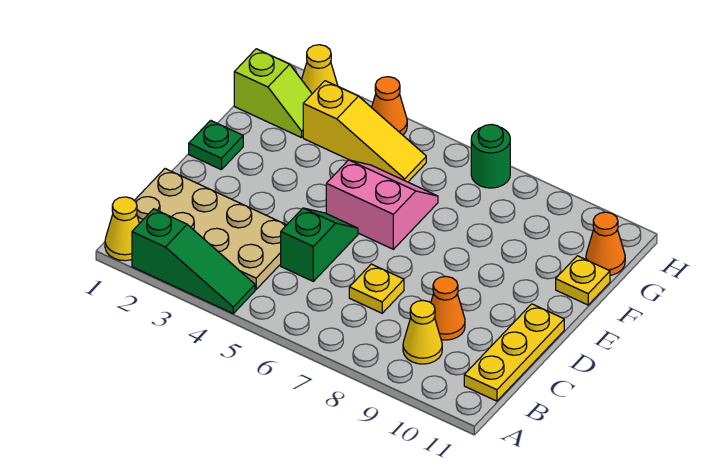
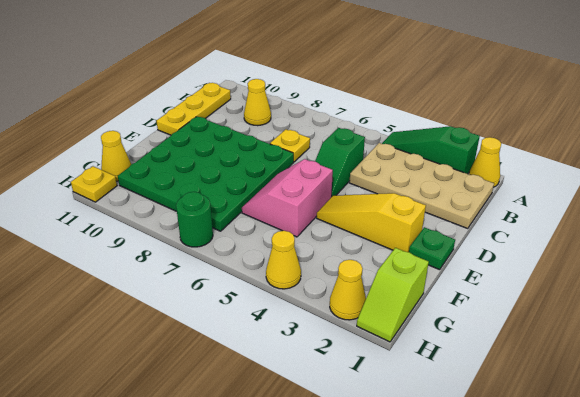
orange 1x1 cone [431,276,465,340] -> none
none -> green 4x4 plate [118,117,294,231]
pink 2x2 slope [326,160,438,249] -> pink 2x2 slope turned to [242,159,333,237]
yellow 1x1 plate [556,256,610,305] -> yellow 1x1 plate moved to [71,166,117,202]
lime 1x2 slope [234,49,312,138] -> lime 1x2 slope turned to [357,248,429,342]
yellow 1x3 slope [303,81,426,182] -> yellow 1x3 slope moved to [317,193,426,252]
orange 1x1 cone [586,212,625,275] -> yellow 1x1 cone [101,131,131,181]
orange 1x1 cone [372,77,407,135] -> yellow 1x1 cone [266,231,301,289]

